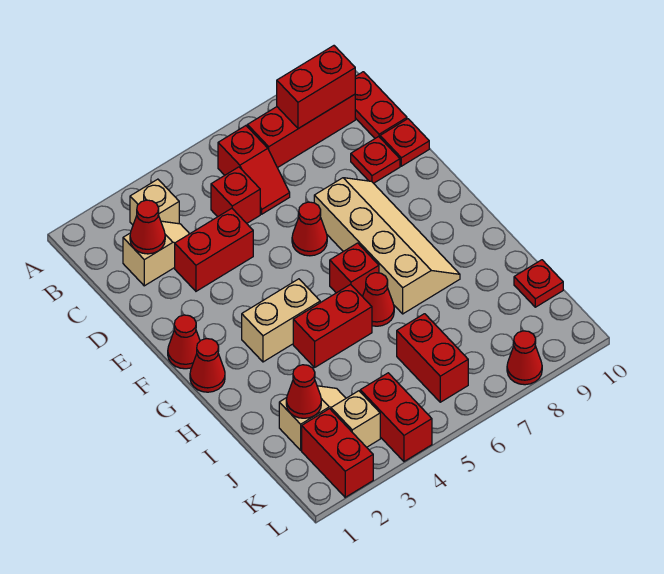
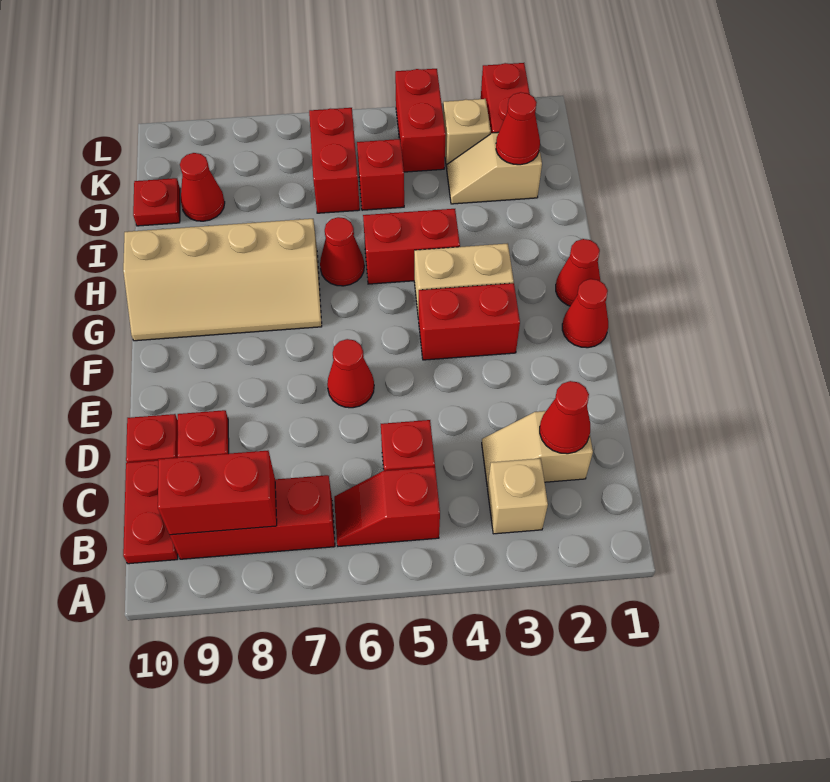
red 1x2 slope [218,126,290,214] -> red 1x2 slope turned to [334,467,440,546]
red 1x2 brick [175,208,253,291] -> red 1x2 brick moved to [419,283,520,360]
tan 2x4 slope [314,178,460,314] -> tan 2x4 slope turned to [123,219,322,341]
red 1x1 brick [330,243,379,297] -> red 1x1 brick moved to [357,139,404,210]
red 1x1 cone [507,331,542,385] -> red 1x1 cone moved to [180,153,225,221]

